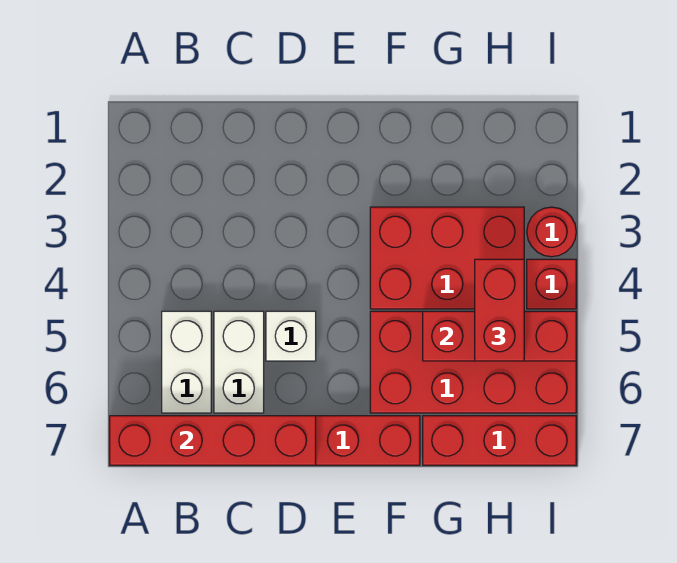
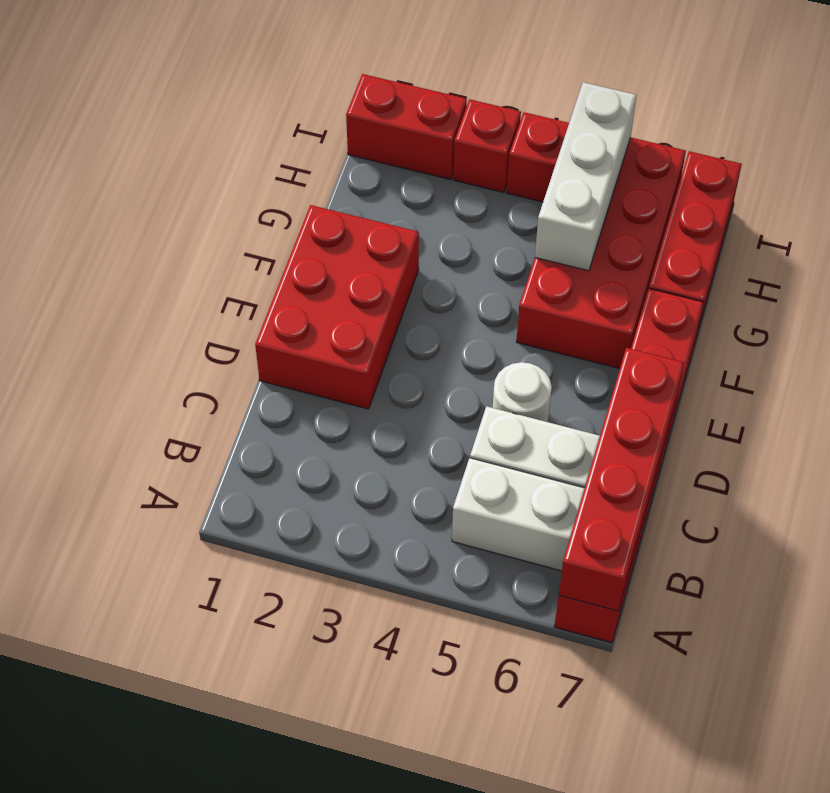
white 1x1 brick [266,311,316,361] -> white 1x1 round brick [493,362,552,422]
red 2x3 brick [370,207,524,309] -> red 2x3 brick moved to [255,205,419,409]
red 1x3 brick [423,311,576,361] -> white 1x3 brick [535,82,636,271]
red 1x2 brick [475,259,524,361] -> red 1x2 brick moved to [346,74,467,180]
red 1x1 round brick [527,207,576,257] -> red 1x1 brick [454,100,521,192]

